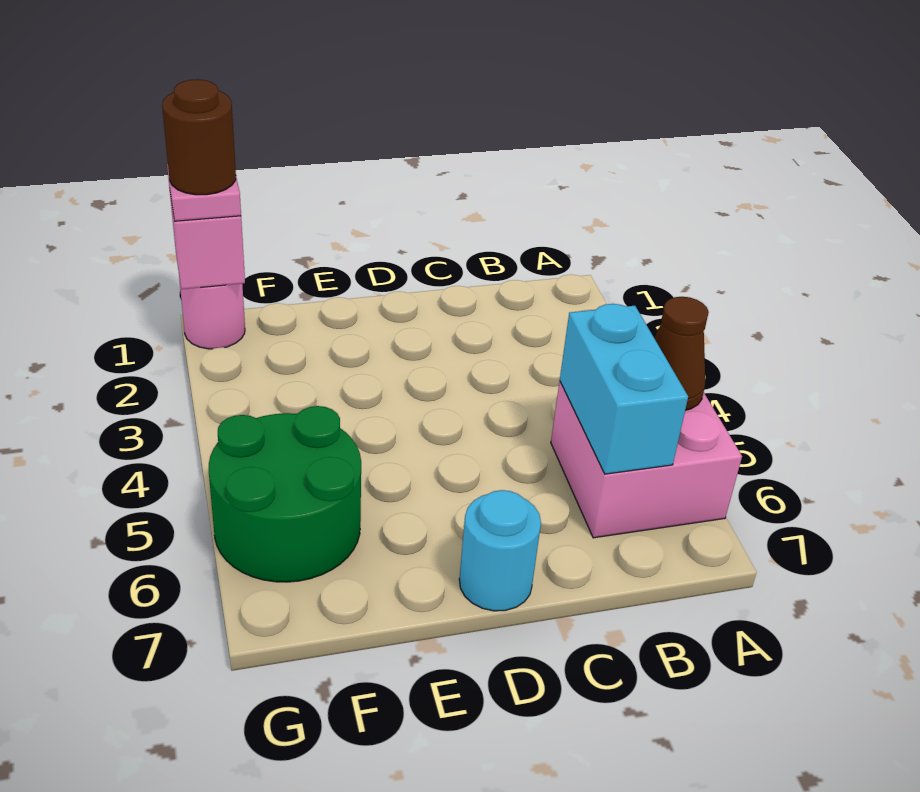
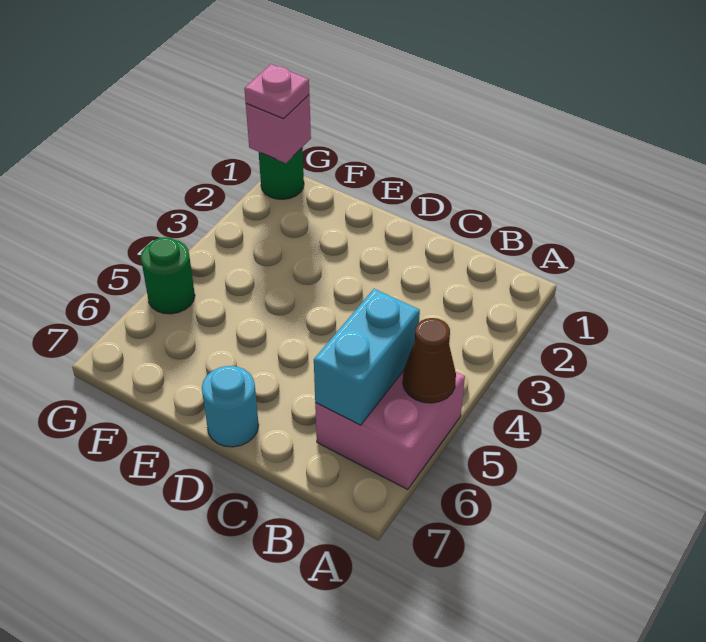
green 2x2 round brick [209,406,361,582] -> green 1x1 round brick [141,237,195,314]
pink 1x1 round brick [179,278,245,349] -> green 1x1 round brick [259,147,304,199]
brown 1x1 round brick [162,79,236,195] -> none

